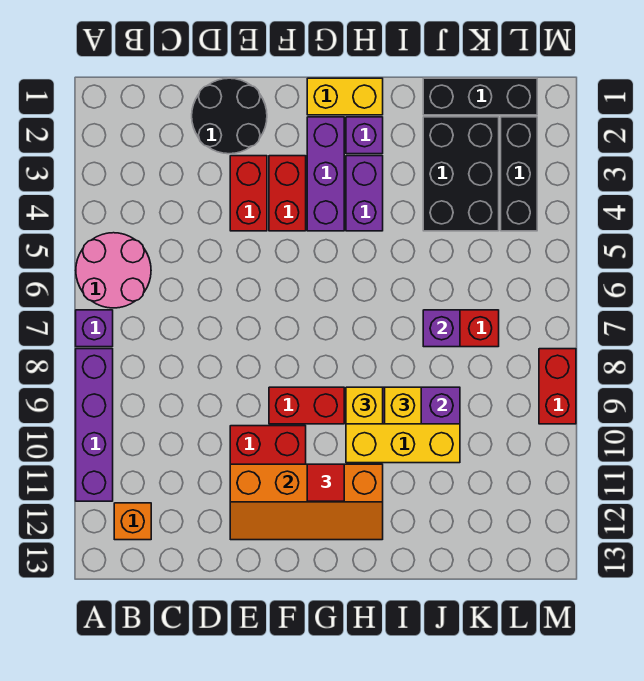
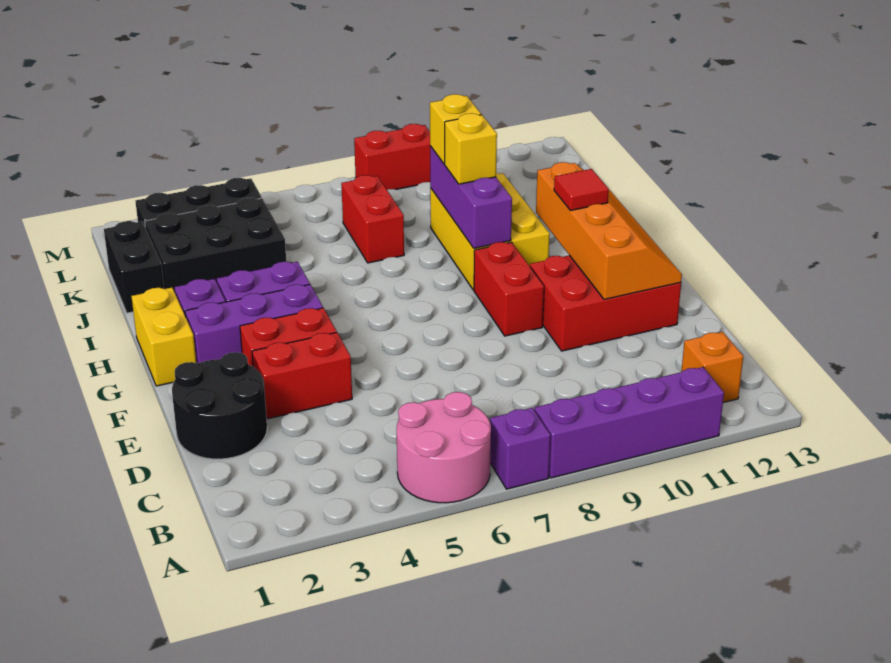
yellow 1x1 brick [346,387,383,424] -> yellow 1x1 brick moved to [430,94,481,164]
black 1x3 brick [423,78,537,115] -> black 1x2 brick [104,221,164,313]
purple 1x1 brick [423,310,460,347] -> none

